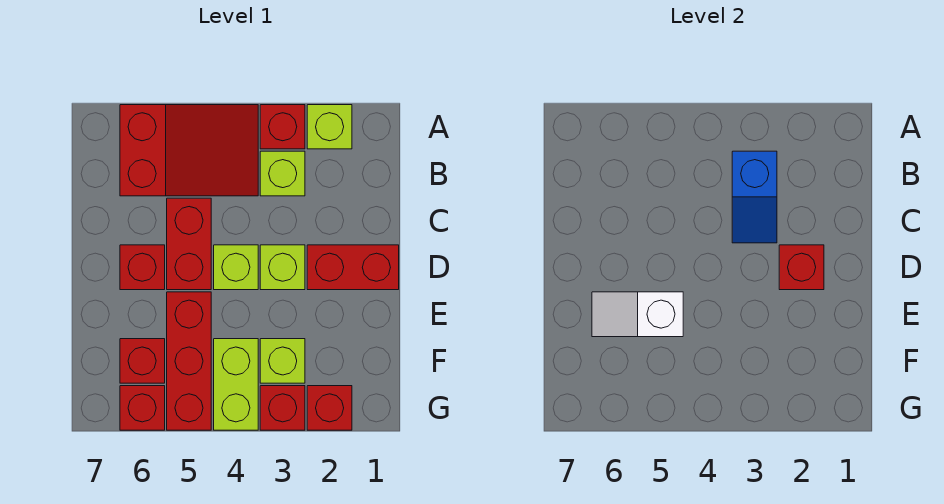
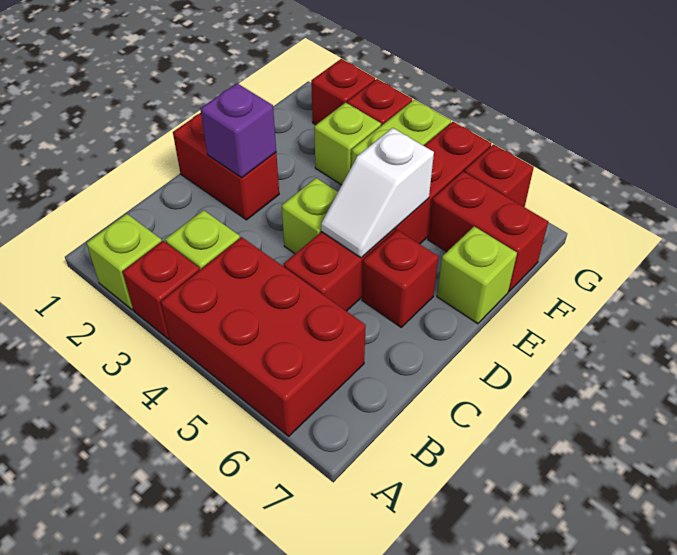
red 2x3 slope [120,105,258,196] -> red 2x3 brick [161,237,366,436]
blue 1x2 slope [732,151,777,243] -> none
red 1x1 brick [779,245,824,290] -> purple 1x1 brick [200,83,276,178]
lime 1x1 brick [260,245,305,290] -> lime 1x1 brick moved to [437,226,517,324]
white 1x2 slope [592,292,683,337] -> white 1x2 slope turned to [321,128,434,258]
red 1x1 brick [120,339,165,383] -> red 1x2 brick [428,172,548,291]

